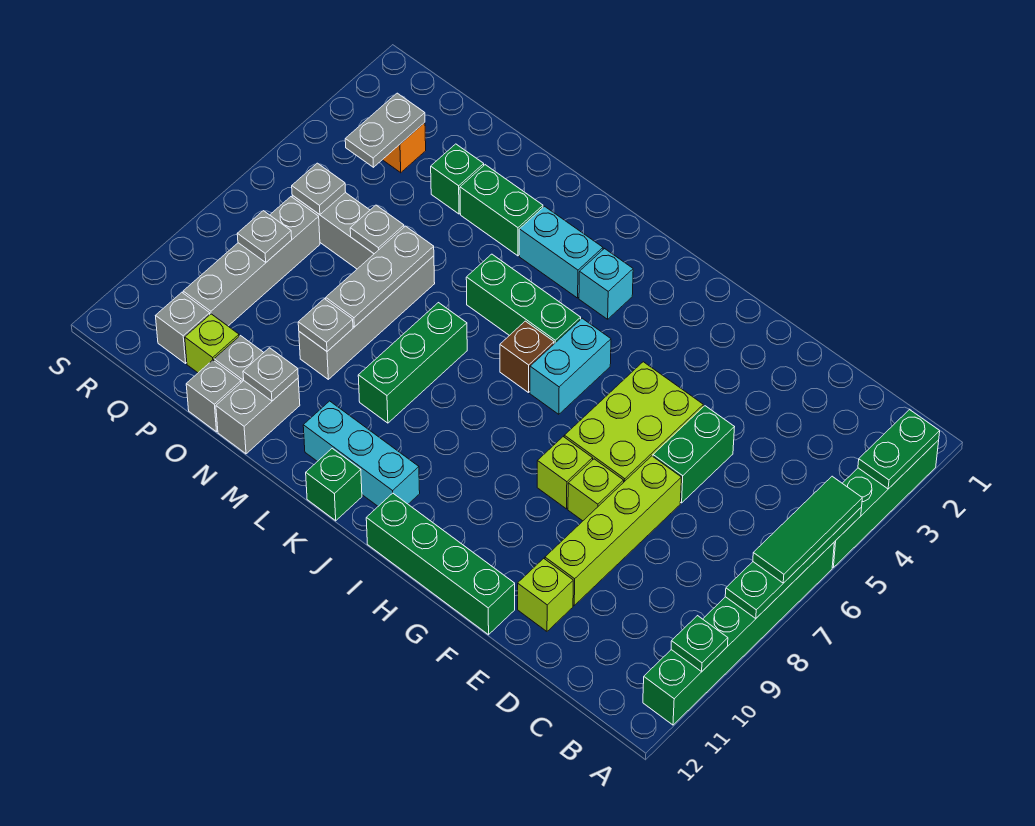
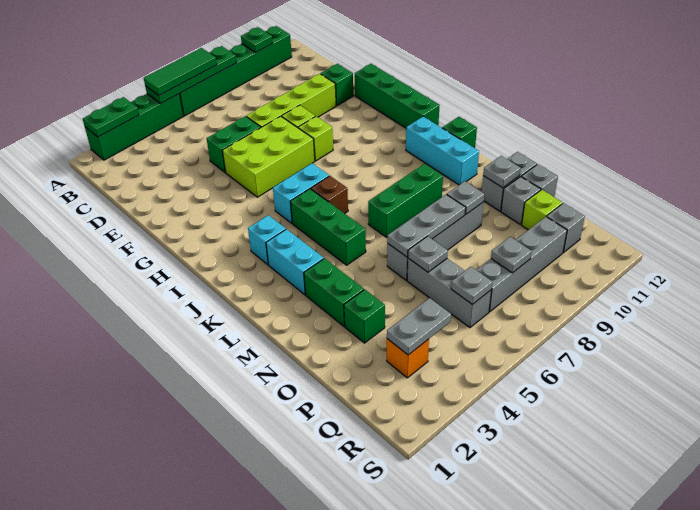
lime 1x1 brick [518,558,573,631] -> green 1x1 brick [321,64,353,106]

